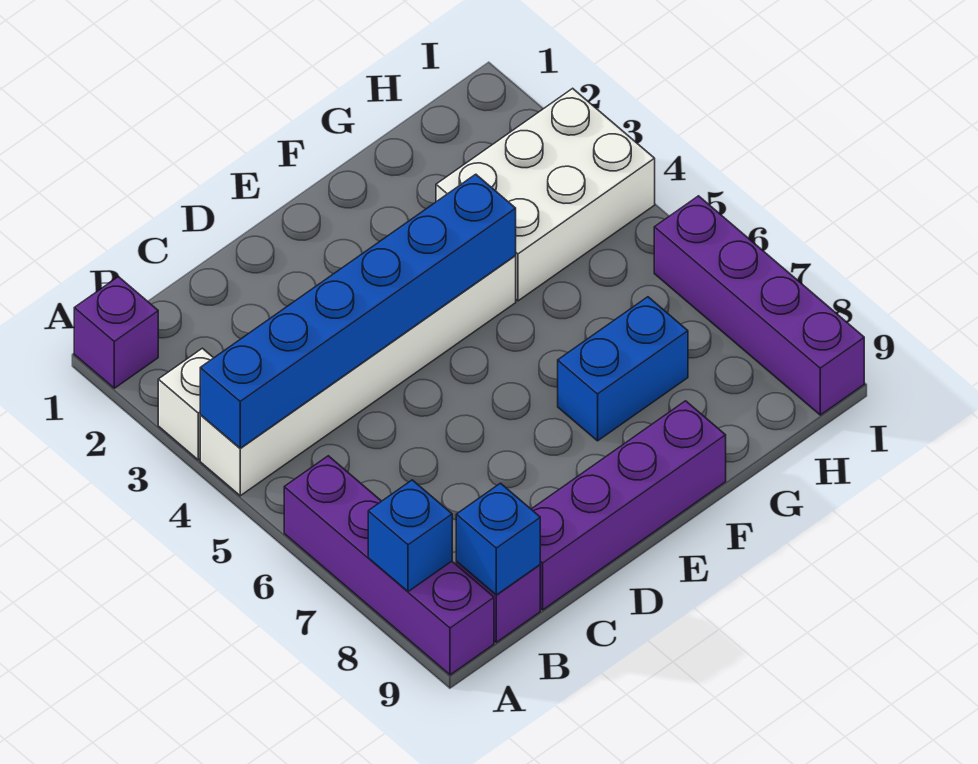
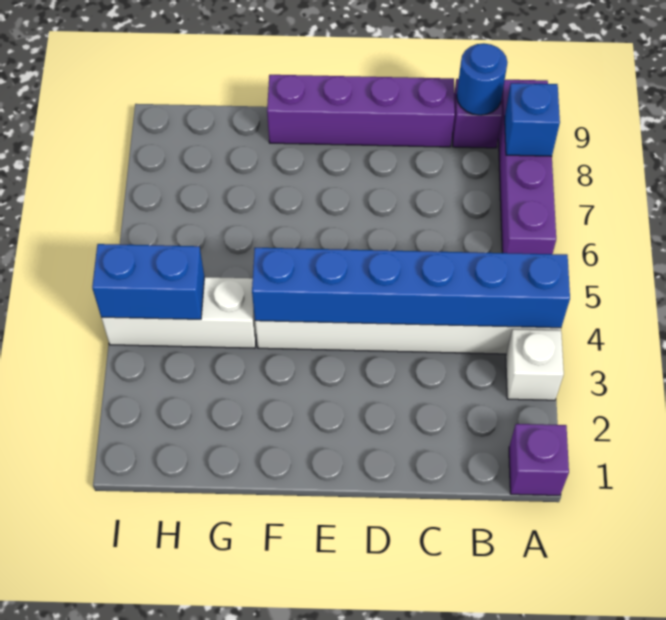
blue 1x1 brick [456,483,540,595] -> blue 1x1 round brick [457,43,507,115]
blue 1x2 brick [558,297,688,441] -> blue 1x2 brick moved to [92,244,204,319]
white 2x3 brick [436,88,655,301] -> white 1x3 brick [101,277,256,348]
purple 1x4 brick [654,196,864,415] -> none

